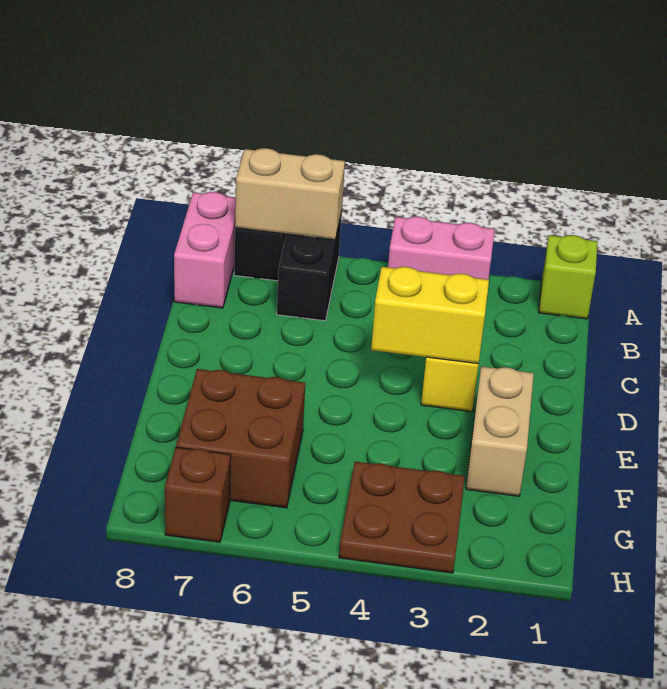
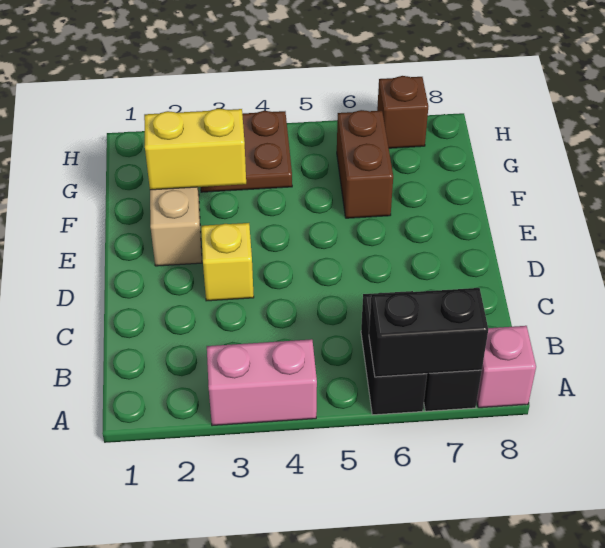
lime 1x1 brick [539,235,598,319] -> none
tan 1x2 brick [235,148,345,240] -> black 1x2 brick [369,288,488,377]
pink 1x2 brick [174,192,236,308] -> pink 1x1 brick [477,326,536,408]
yellow 1x2 brick [371,267,489,364] -> yellow 1x2 brick moved to [144,109,246,190]
brown 2x2 brick [176,369,305,508] -> brown 1x2 brick [337,110,393,218]

